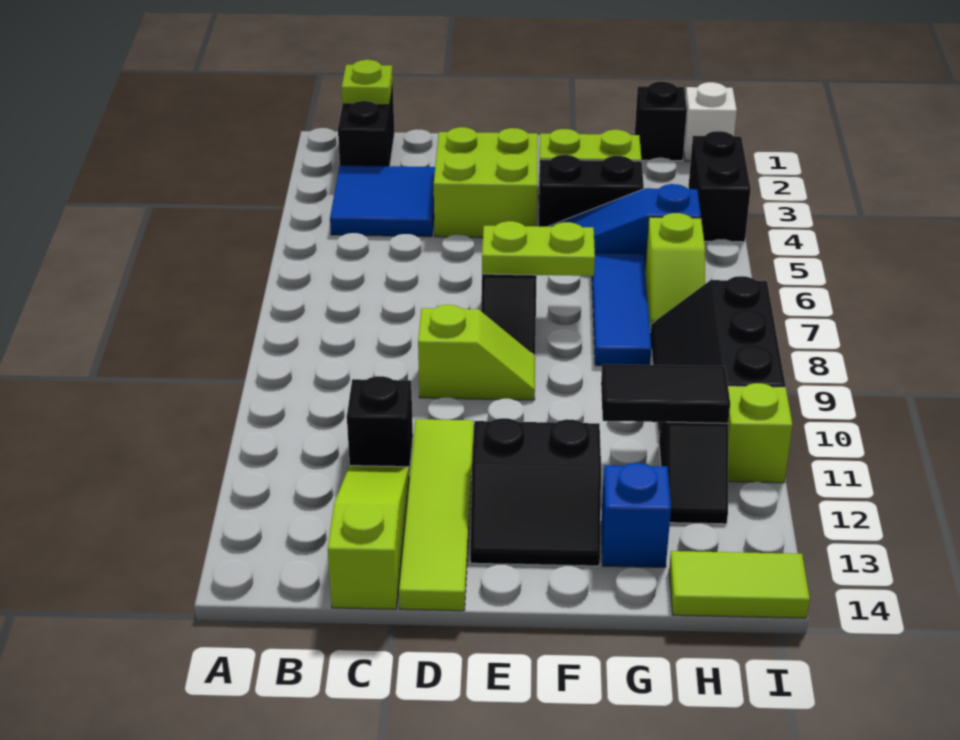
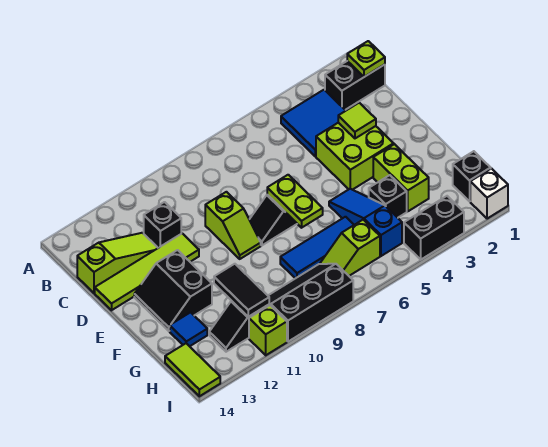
none -> lime 1x1 tile [338,103,376,138]
black 1x2 brick [539,155,644,227] -> black 1x1 brick [369,175,407,218]
blue 1x1 brick [601,463,671,567] -> blue 1x1 tile [170,312,207,346]

